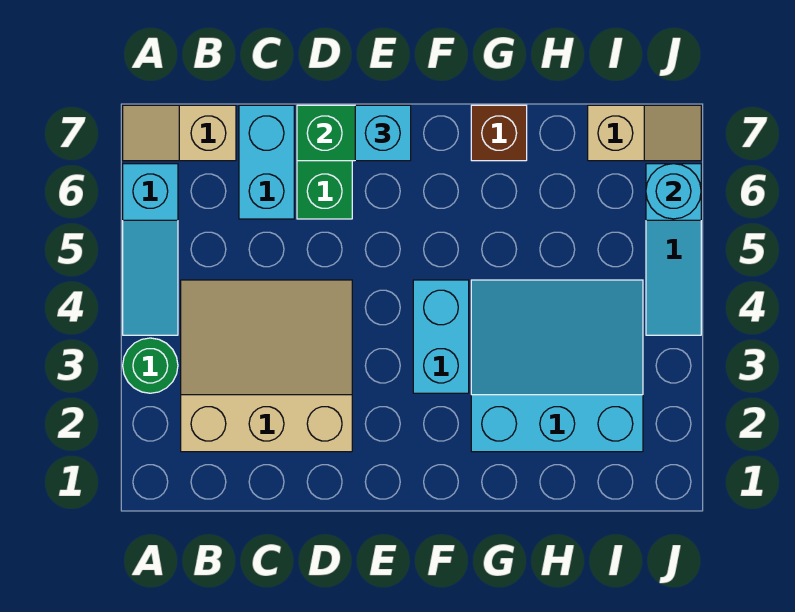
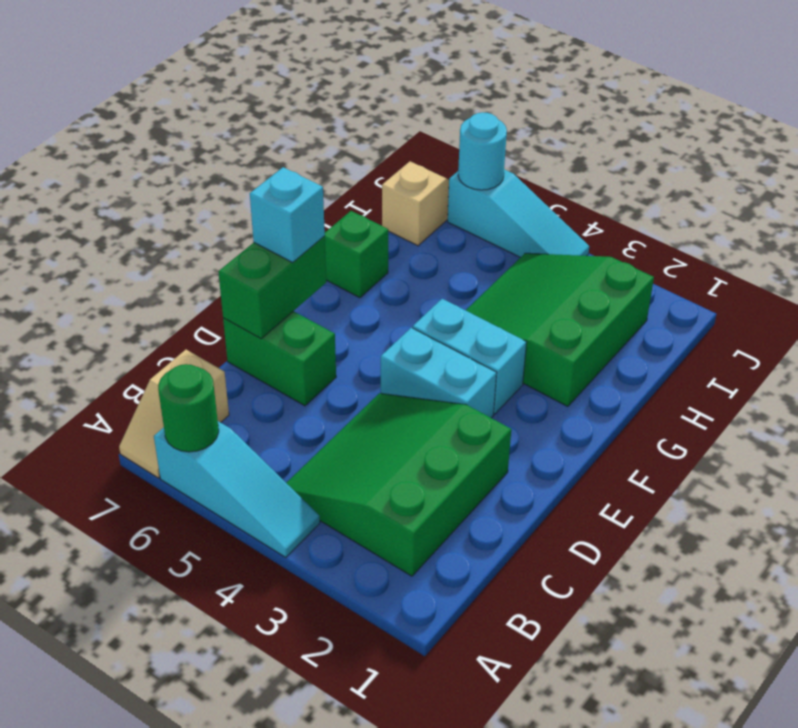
green 1x1 round brick [123,338,178,393] -> green 1x1 round brick moved to [158,364,219,452]
tan 3x3 slope [181,280,352,452] -> green 3x3 slope [286,393,511,576]
cyan 1x2 brick [239,105,294,219] -> cyan 1x2 brick moved to [381,328,497,418]
cyan 3x3 slope [471,280,643,452] -> green 3x3 slope [466,253,654,407]
brown 1x1 brick [471,105,527,161] -> green 1x1 brick [325,211,388,298]

